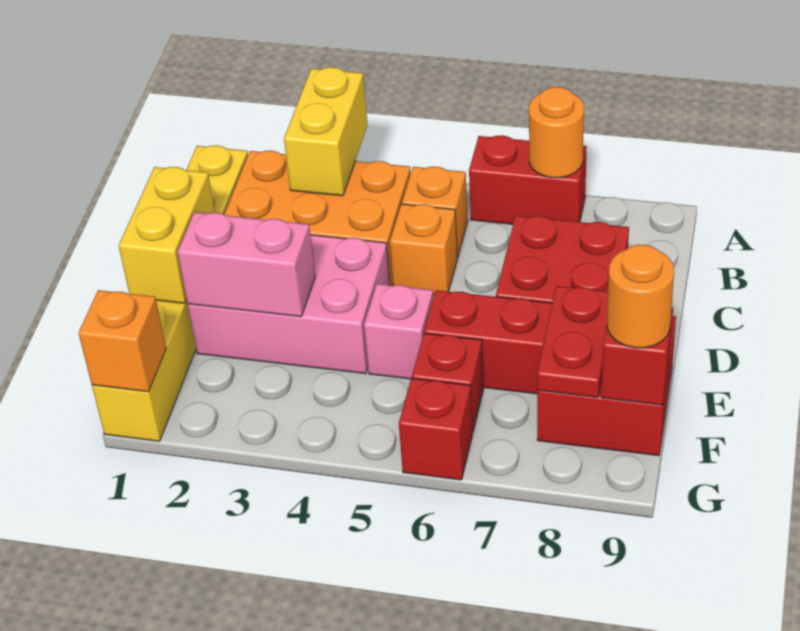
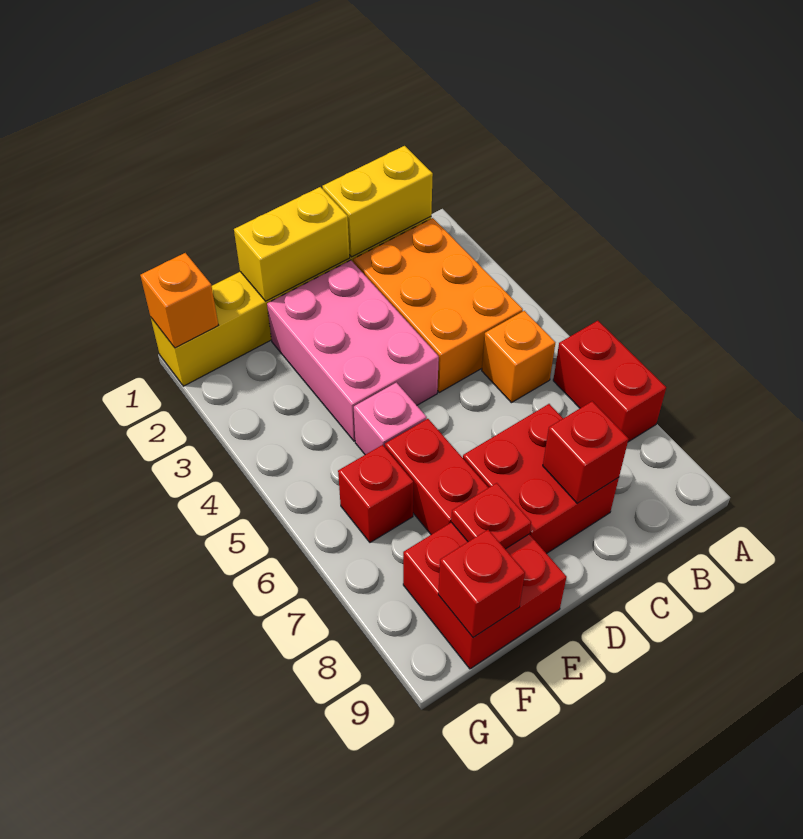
yellow 1x2 brick [284,67,368,196] -> yellow 1x2 brick moved to [322,146,433,257]
orange 1x1 round brick [529,87,584,178] -> none
orange 1x1 brick [390,204,457,295] -> none
pink 1x2 brick [178,212,315,317] -> none
red 1x2 plate [537,286,608,397] -> red 1x1 plate [451,483,531,549]
orange 1x1 round brick [607,245,674,348] -> none
red 1x1 brick [399,378,473,480] -> red 1x1 brick moved to [543,401,629,503]

